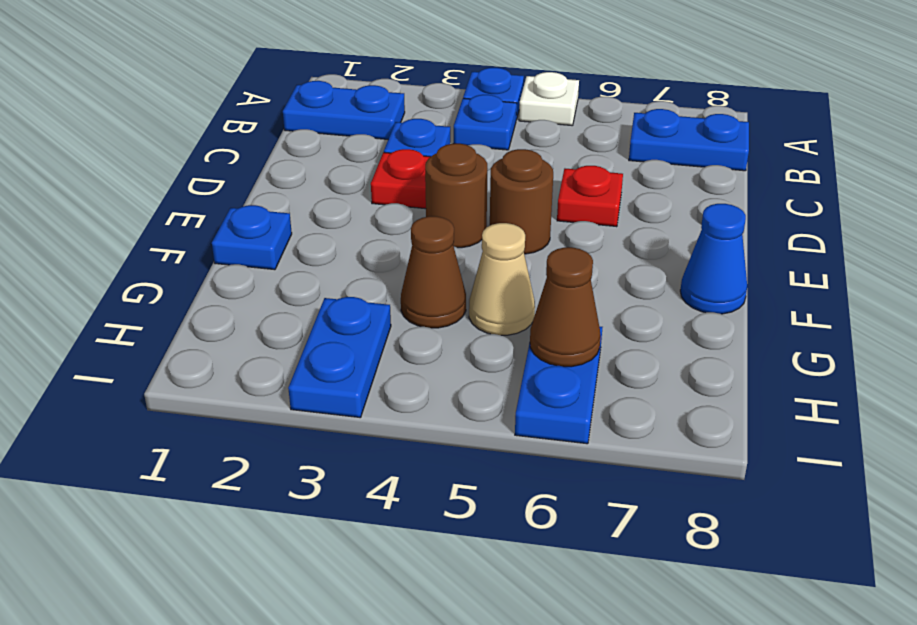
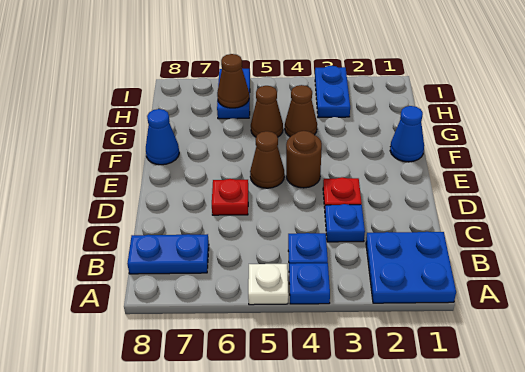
blue 1x2 plate [283,81,405,139] -> blue 2x2 plate [366,232,456,303]
brown 1x1 round brick [490,149,553,254] -> brown 1x1 cone [250,131,284,188]
blue 1x1 plate [212,205,292,270] -> blue 1x1 cone [390,106,424,162]
tan 1x1 cone [469,223,535,335] -> brown 1x1 cone [251,86,283,137]

